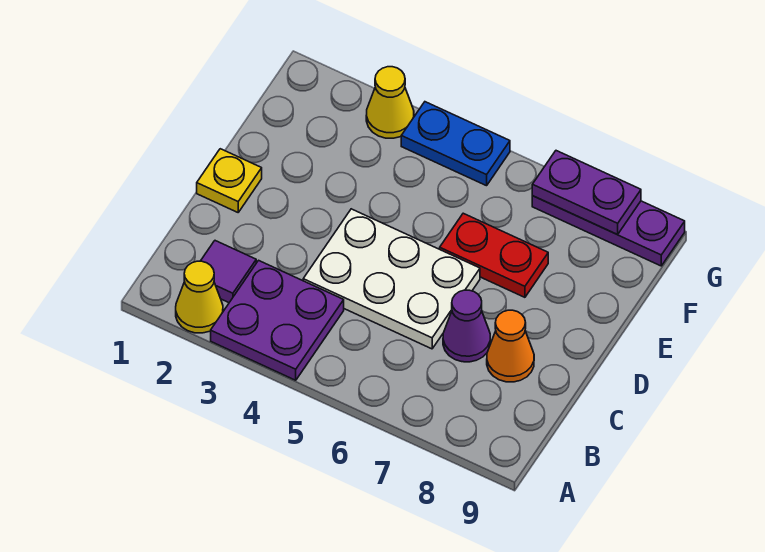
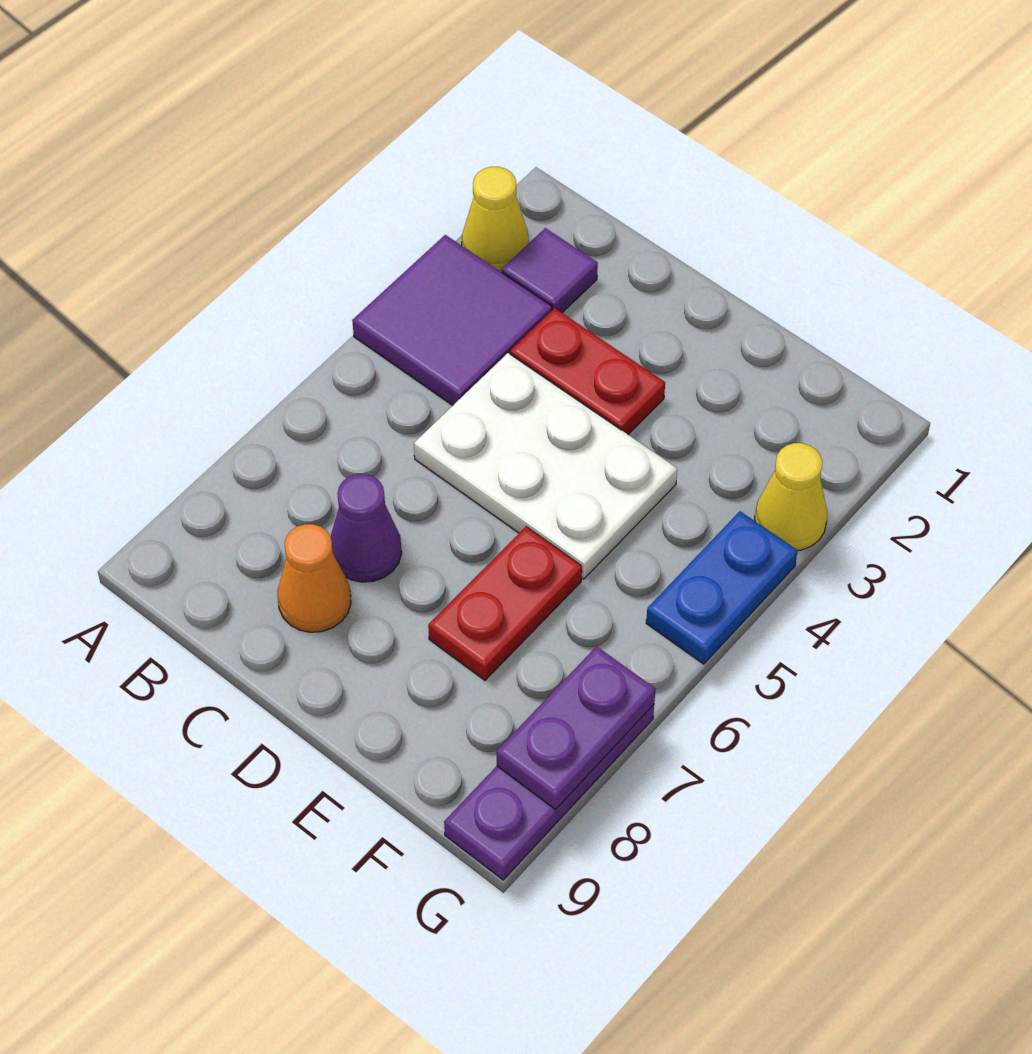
purple 2x2 plate [211,260,344,380] -> purple 2x2 tile [352,235,552,405]
none -> red 1x2 plate [510,308,665,434]
white 2x3 plate [303,209,480,349] -> white 2x3 plate turned to [414,353,677,579]
yellow 1x1 plate [197,149,262,212] -> none

